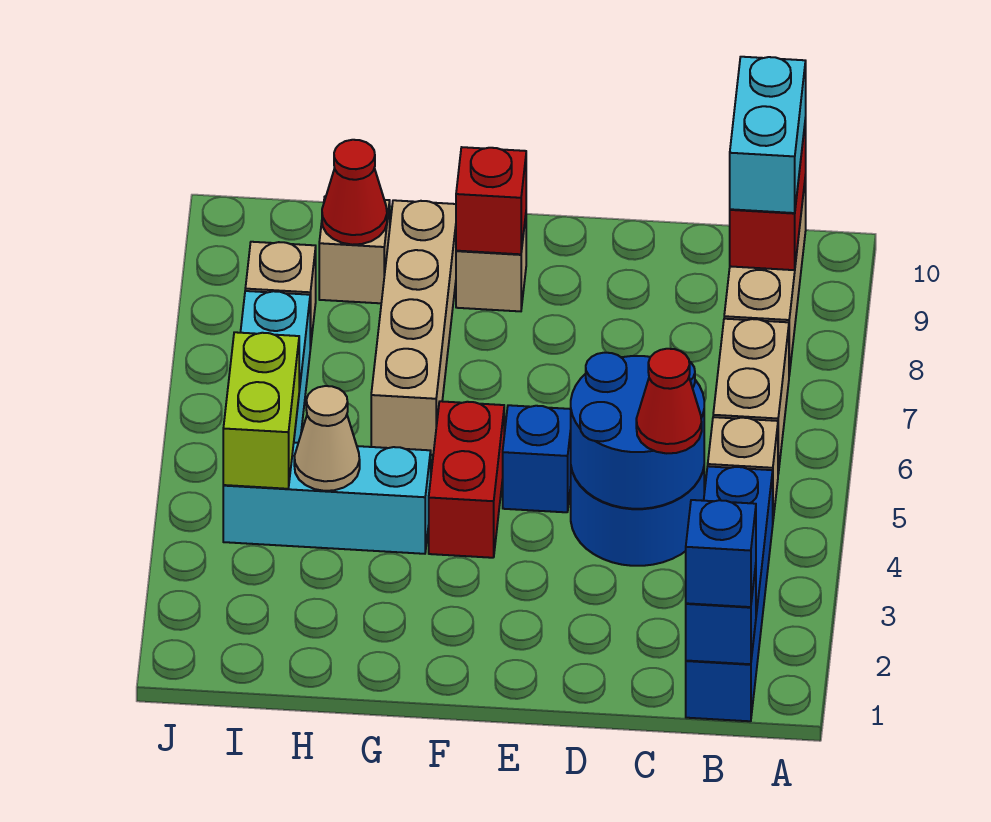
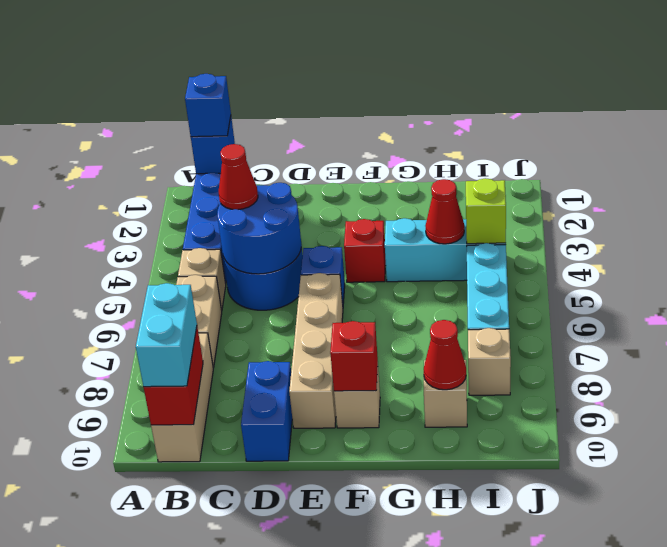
none -> blue 1x2 brick [241,361,292,461]
red 1x2 brick [429,401,504,558] -> red 1x1 brick [344,219,386,282]
tan 1x4 brick [371,200,456,455] -> tan 1x4 brick moved to [289,273,343,428]
tan 1x1 cone [294,386,360,491] -> red 1x1 cone [425,179,464,244]
lime 1x2 brick [223,332,299,489] -> lime 1x1 brick [466,178,506,244]

